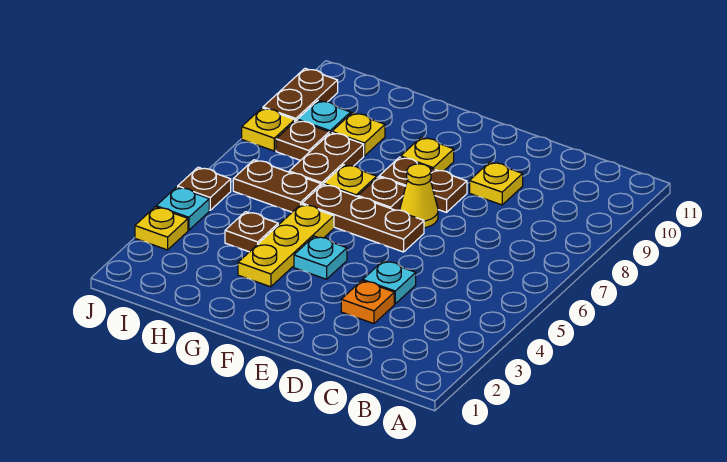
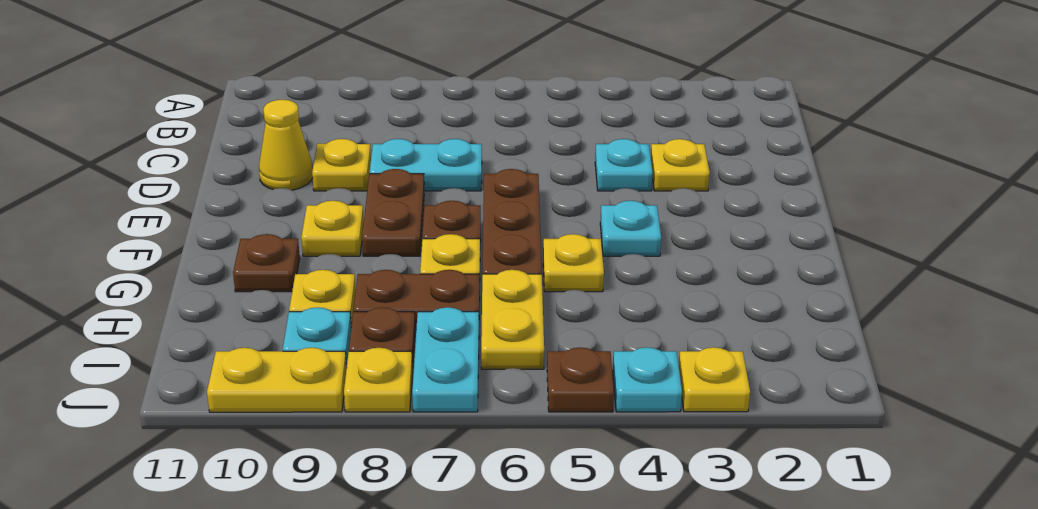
orange 1x1 plate [341,281,394,324] -> yellow 1x1 plate [651,139,710,191]
none -> cyan 1x2 plate [370,139,482,191]
yellow 1x1 cone [400,164,438,228] -> yellow 1x1 cone moved to [259,100,313,190]
yellow 1x3 plate [238,204,334,287] -> yellow 1x1 plate [543,234,604,292]
brown 1x1 plate [225,212,278,252] -> brown 1x1 plate moved to [233,234,300,292]
brown 1x2 plate [233,160,321,212] -> yellow 1x2 plate [481,270,544,369]
none -> cyan 1x2 plate [412,307,479,412]
brown 1x2 plate [263,68,338,121] -> yellow 1x2 plate [207,348,347,412]

